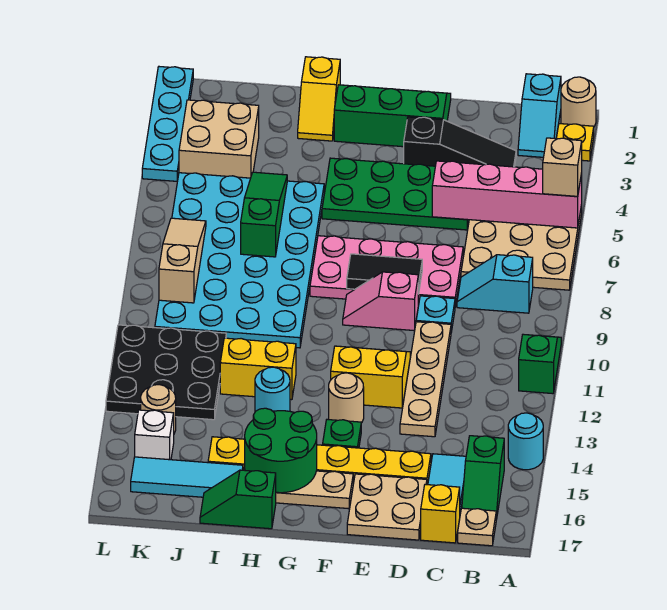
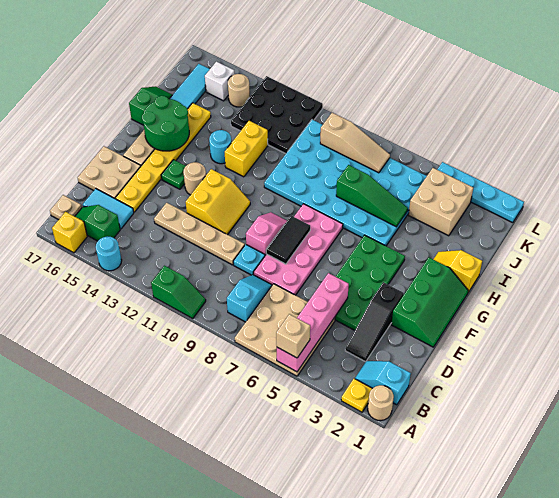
yellow 1x1 brick [421,484,460,543] -> yellow 1x1 brick moved to [52,212,87,253]

